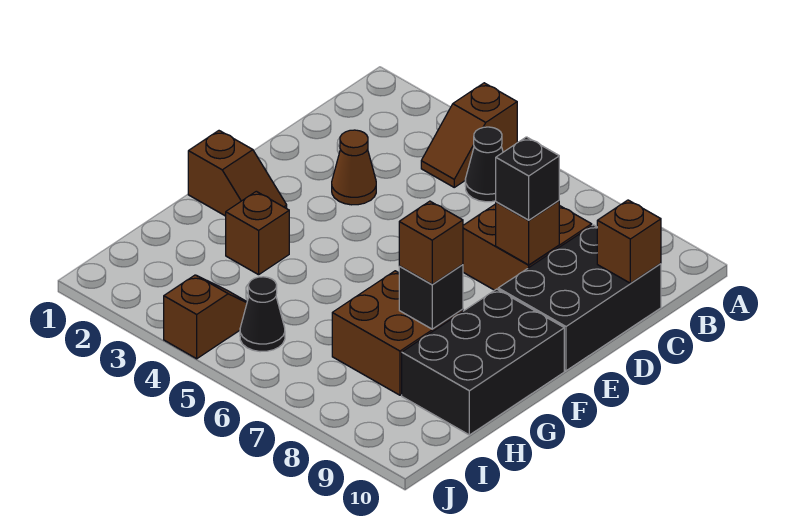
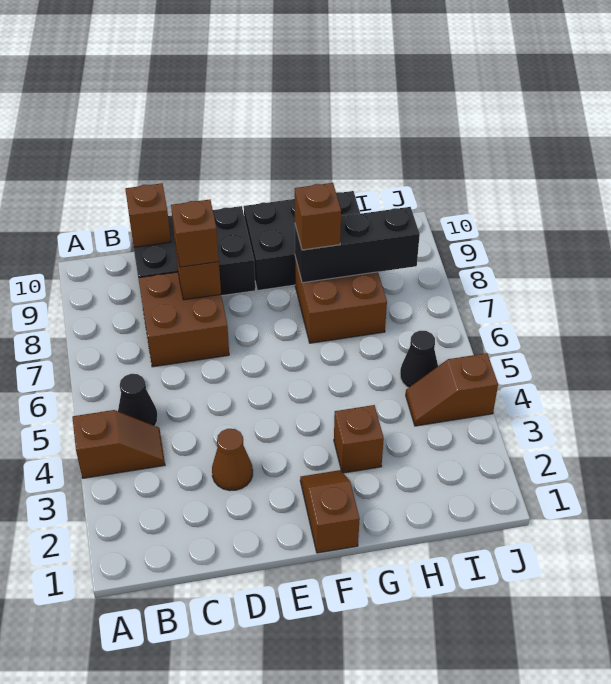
black 1x1 brick [496,137,559,220] -> brown 1x1 brick [171,200,219,267]
black 1x1 brick [399,265,463,329] -> black 1x3 brick [295,207,420,283]

